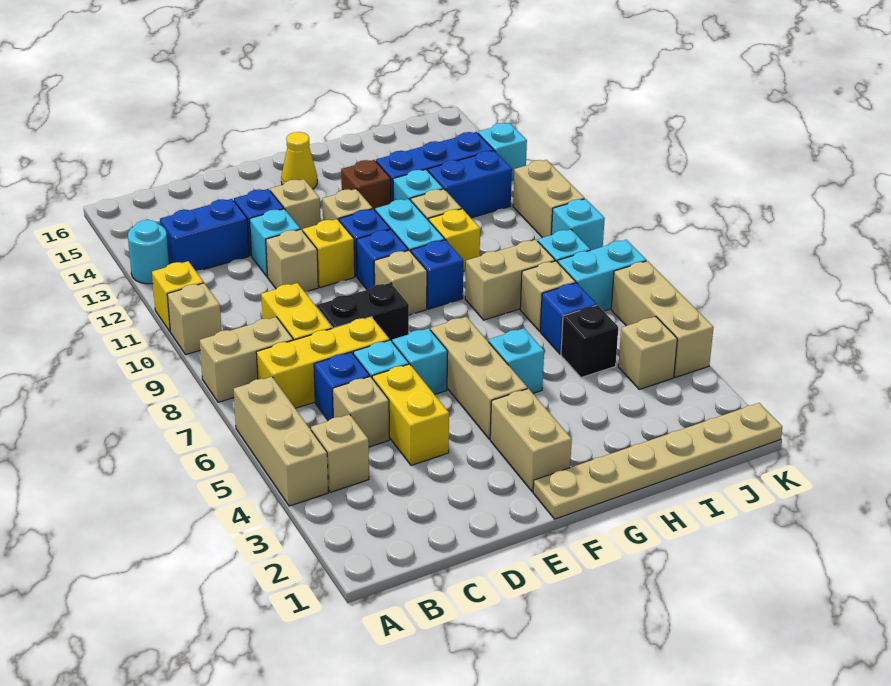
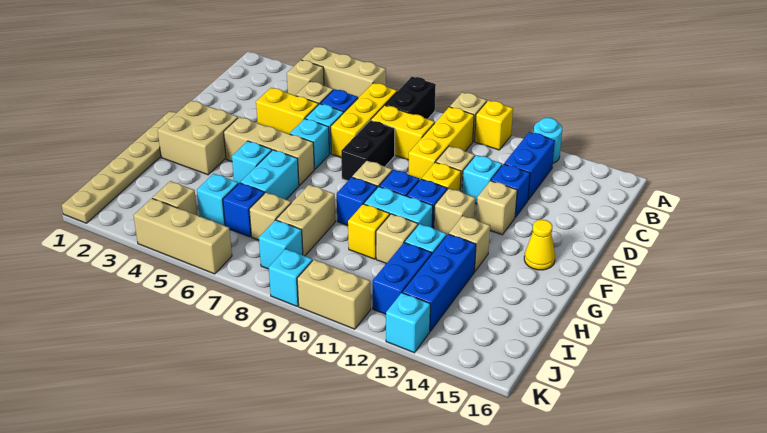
tan 1x2 brick [200,317,293,402] -> black 1x2 brick [385,77,436,119]
none -> yellow 1x3 brick [408,107,474,180]
tan 1x2 brick [490,389,572,492] -> tan 2x2 brick [158,101,238,175]
brown 1x1 brick [341,160,391,210] -> tan 1x1 brick [449,216,490,272]
black 1x1 brick [561,305,618,378] -> cyan 1x1 brick [197,174,238,226]
cyan 1x2 brick [558,240,646,311] -> cyan 1x2 brick moved to [240,150,299,199]

